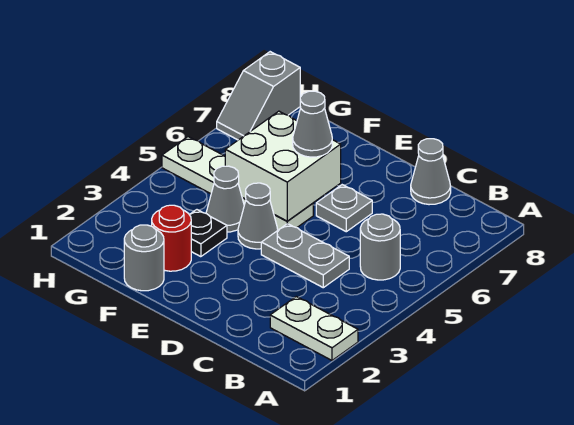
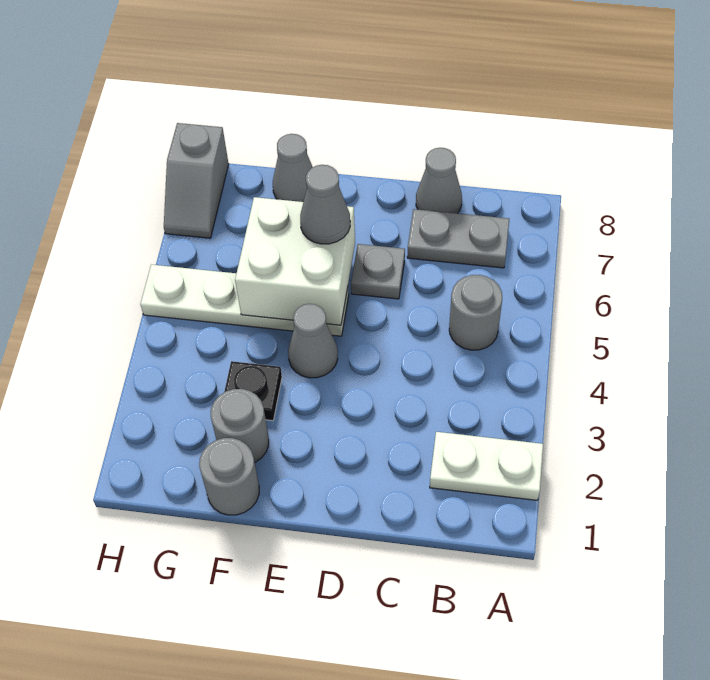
grey 1x2 plate [261,224,349,288] -> grey 1x2 plate moved to [407,209,509,268]
red 1x1 round brick [152,205,191,271] -> grey 1x1 round brick [211,389,269,462]
grey 1x1 cone [206,166,244,232] -> grey 1x1 cone moved to [273,134,313,202]

